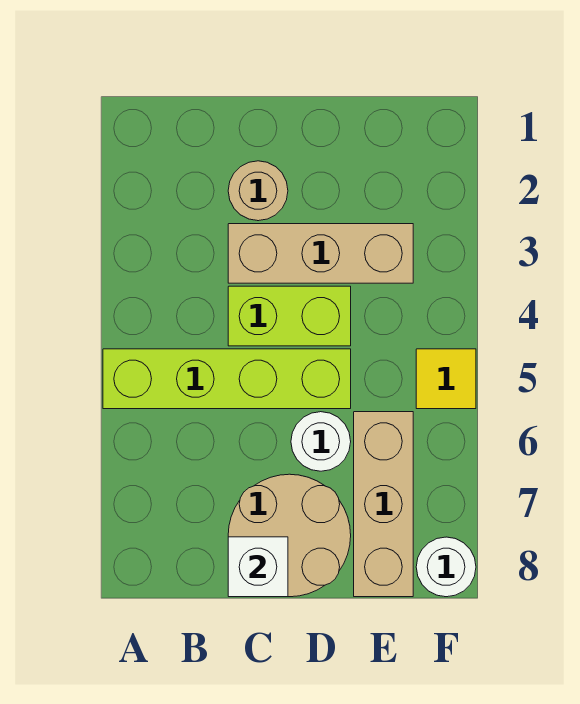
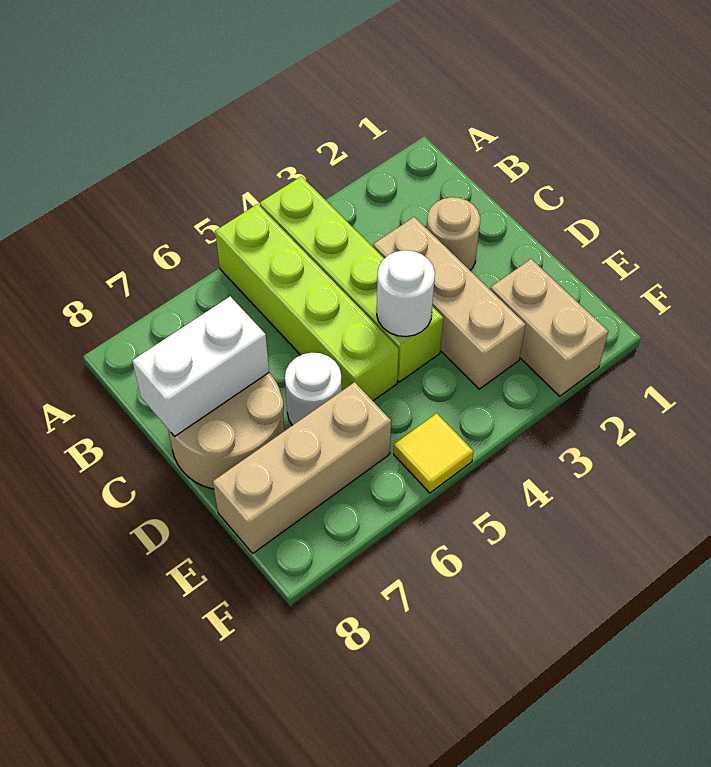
lime 1x2 brick [228,286,351,346] -> lime 1x4 brick [260,176,443,382]
white 1x1 brick [228,537,288,597] -> white 1x2 brick [132,296,269,436]
none -> tan 1x2 brick [490,259,608,396]
white 1x1 round brick [416,537,476,597] -> white 1x1 round brick moved to [377,250,435,337]

